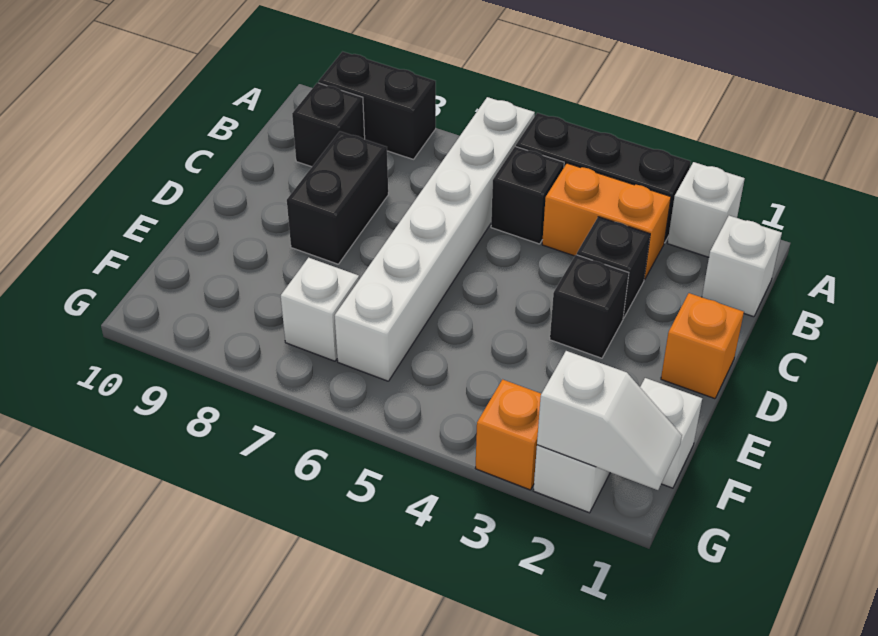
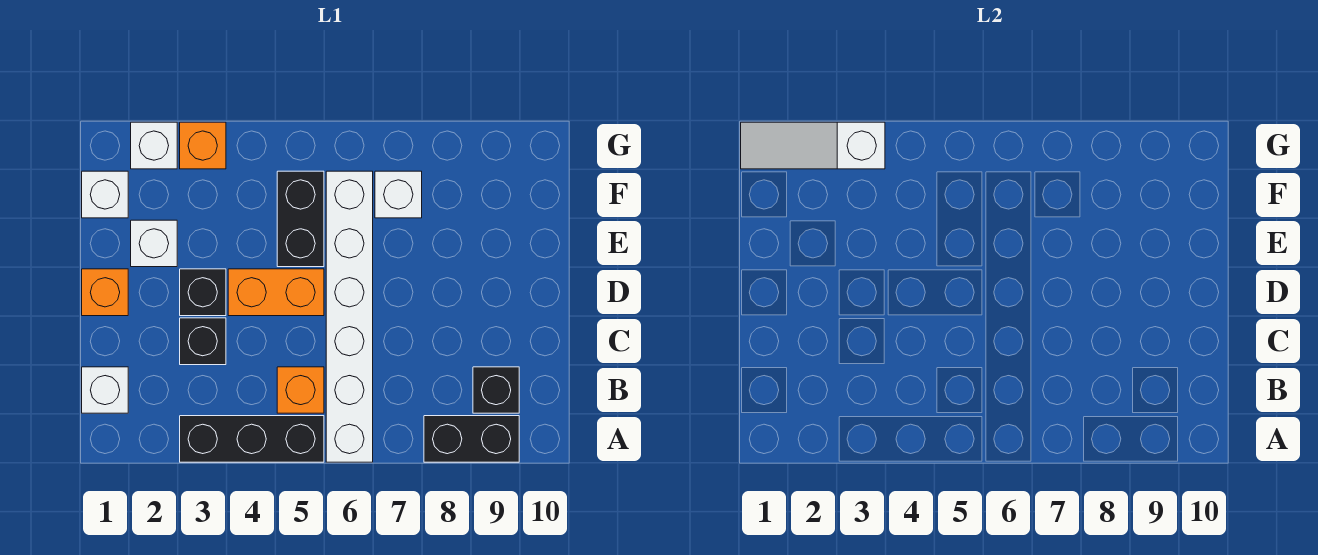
white 1x1 brick [668,162,745,257] -> white 1x1 brick moved to [131,220,177,267]
orange 1x2 brick [542,163,671,280] -> orange 1x2 brick moved to [228,269,324,316]
black 1x1 brick [491,147,564,244] -> orange 1x1 brick [277,367,324,413]
black 1x2 brick [287,131,388,264] -> black 1x2 brick moved to [277,171,324,267]
white 1x2 slope [537,351,682,490] -> white 1x3 slope [741,122,885,169]

